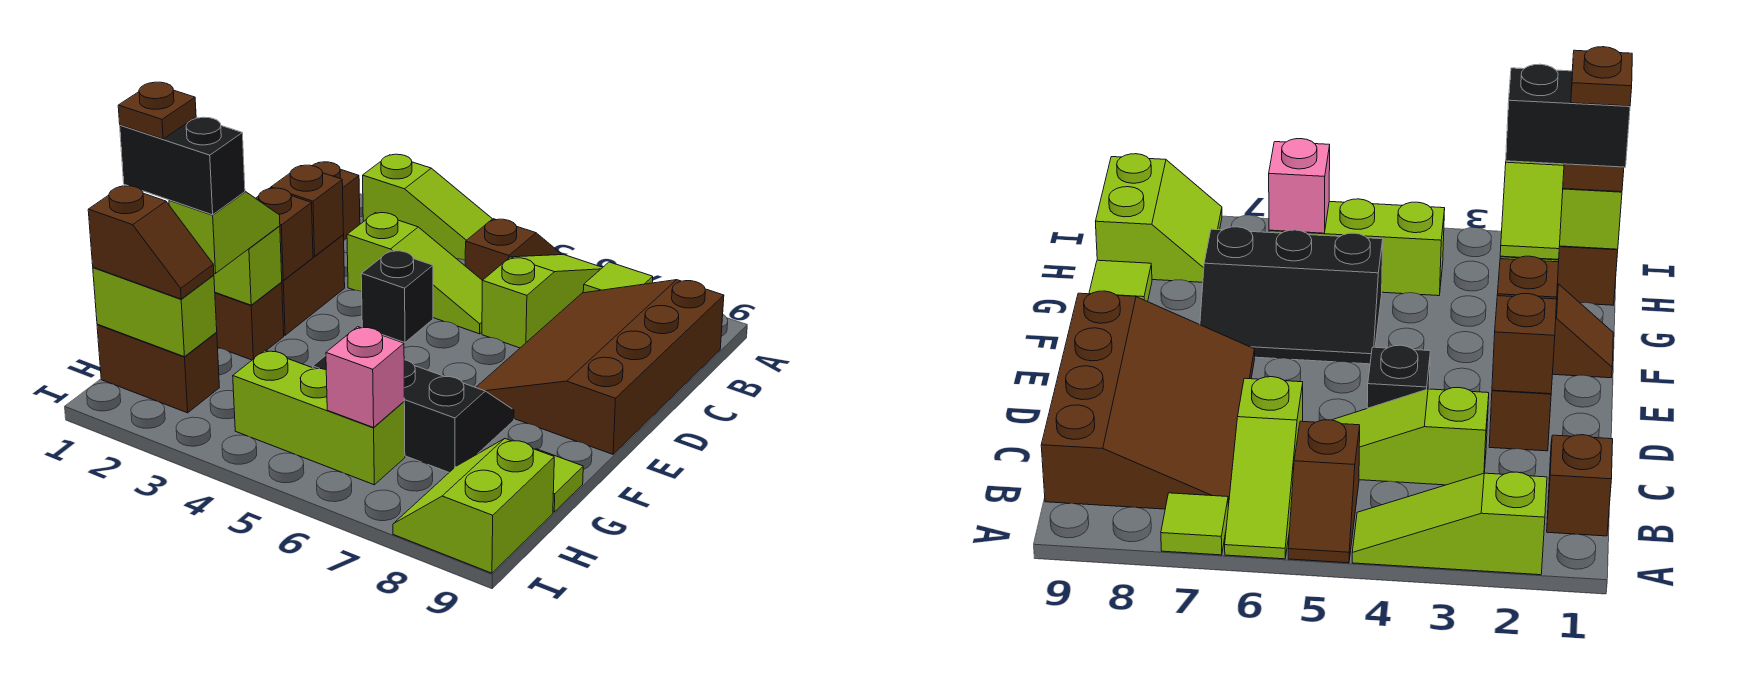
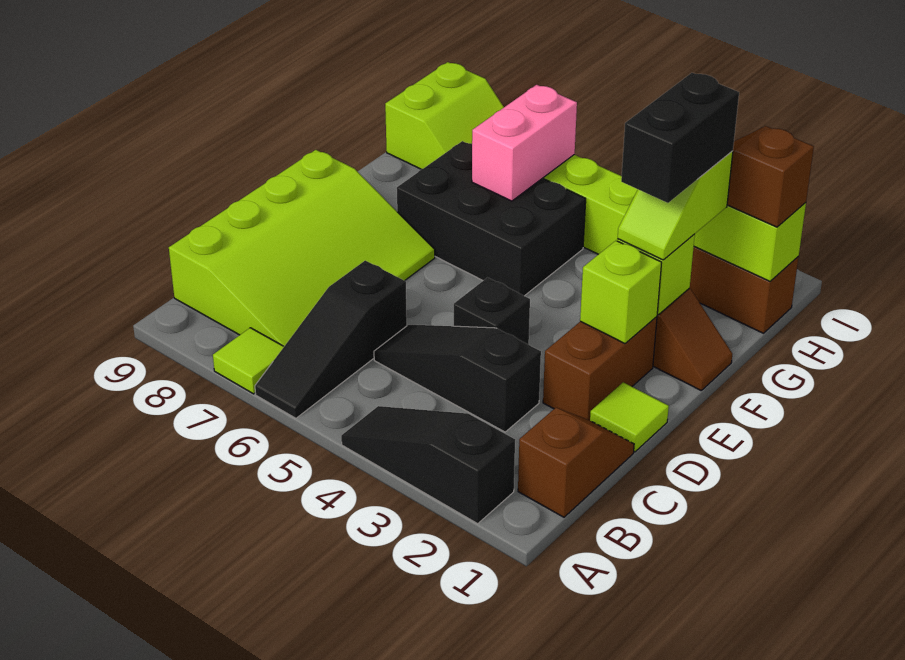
lime 1x3 slope [363,154,492,260] -> black 1x3 slope [341,406,515,524]
brown 1x2 slope [465,219,561,281] -> none
lime 1x3 slope [482,255,603,348] -> black 1x3 slope [255,261,407,418]
brown 3x4 slope [476,280,724,454] -> lime 3x4 slope [169,150,435,346]
lime 1x3 slope [347,213,482,334] -> black 1x3 slope [374,325,541,432]
brown 1x1 brick [271,165,344,256] -> none
brown 1x1 brick [256,188,313,280] -> lime 1x1 brick [580,241,662,344]
black 2x3 slope [313,356,514,472] -> black 2x3 brick [397,141,586,296]
black 1x2 brick [120,117,245,215] -> black 1x2 brick turned to [621,73,739,203]
brown 1x1 plate [118,82,196,139] -> none
lime 1x1 tile [535,449,583,512] -> lime 1x1 tile moved to [590,382,669,452]
pink 1x1 brick [326,327,404,427] -> pink 1x2 brick [472,85,577,201]

